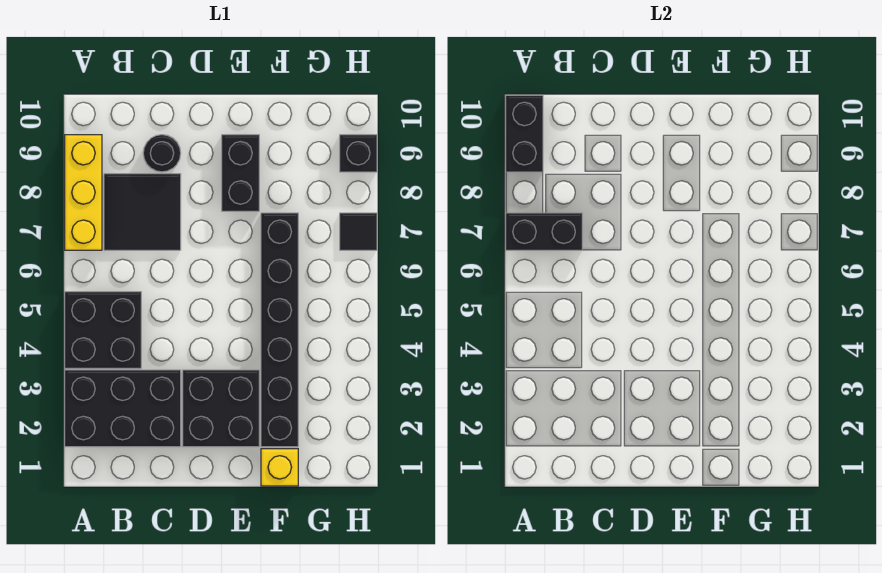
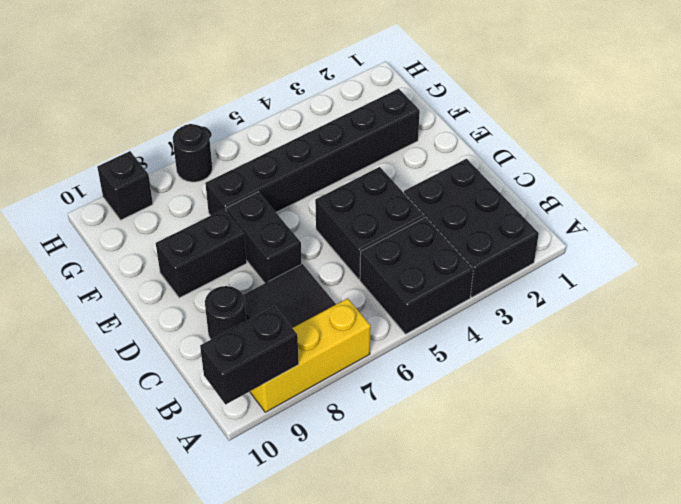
black 1x2 brick [506,213,582,250] -> black 1x2 brick moved to [226,192,302,283]
black 2x2 brick [183,370,259,447] -> black 2x2 brick moved to [315,167,425,280]
yellow 1x1 brick [261,449,298,486] -> none
black 1x1 tile [340,213,377,250] -> black 1x1 round brick [173,124,212,182]

